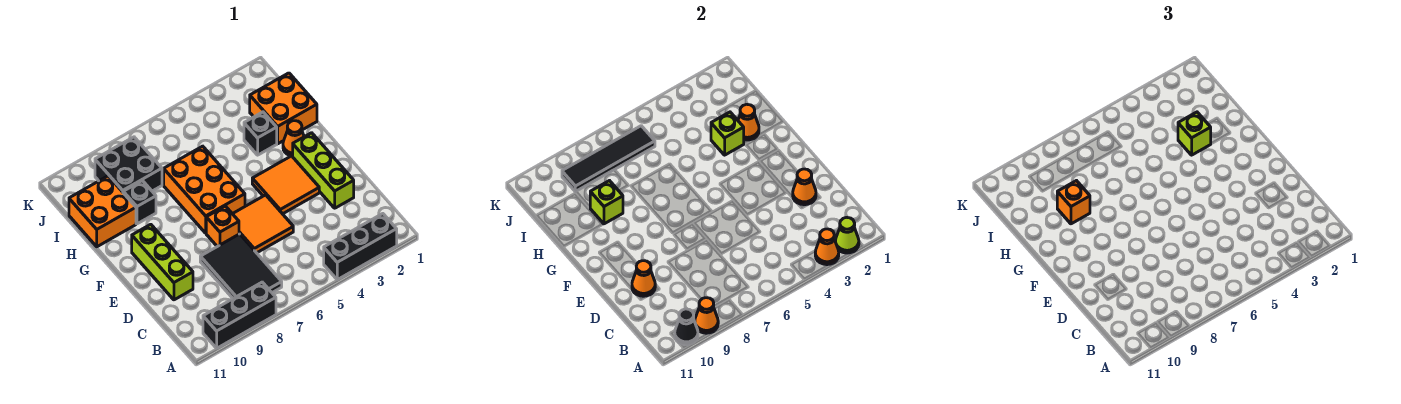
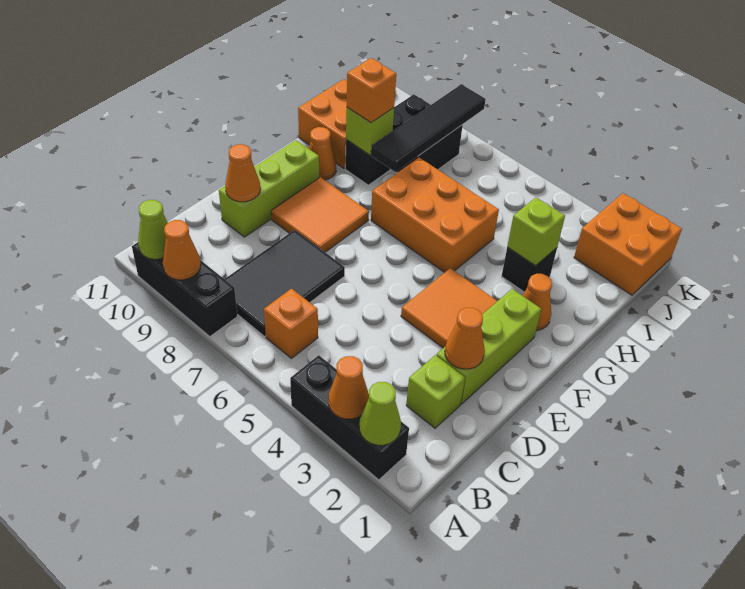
black 1x1 cone [675,309,698,345] -> lime 1x1 cone [138,200,168,259]
orange 2x2 tile [233,195,293,253] -> orange 2x2 tile moved to [271,177,369,252]
orange 1x1 brick [206,206,239,247] -> orange 1x1 brick moved to [264,289,318,358]
orange 2x3 brick [164,146,245,233] -> orange 2x3 brick turned to [371,158,499,273]
orange 2x2 brick [250,73,317,144] -> orange 2x2 brick moved to [574,193,682,295]
orange 1x1 cone [738,104,759,140] -> orange 1x1 cone moved to [309,127,336,180]
lime 1x1 brick [1178,112,1211,155] -> lime 1x1 brick moved to [406,355,465,428]
black 1x4 tile [562,126,655,192] -> black 1x4 tile turned to [371,84,486,172]

